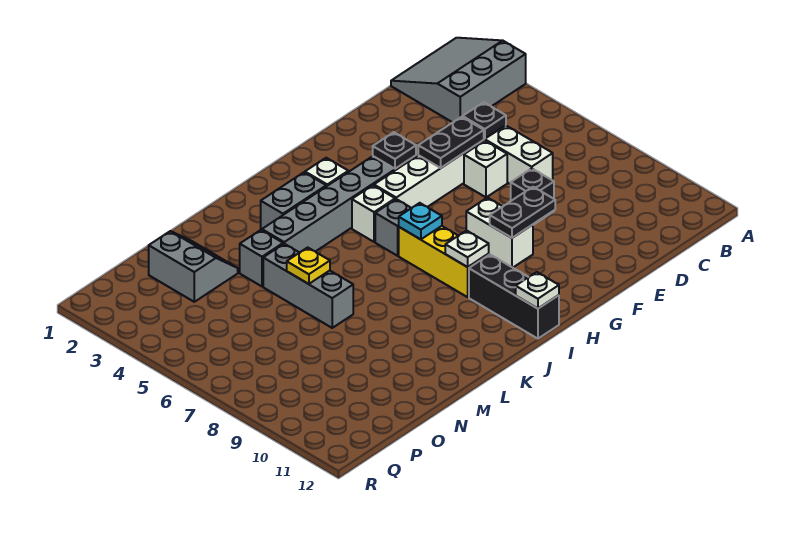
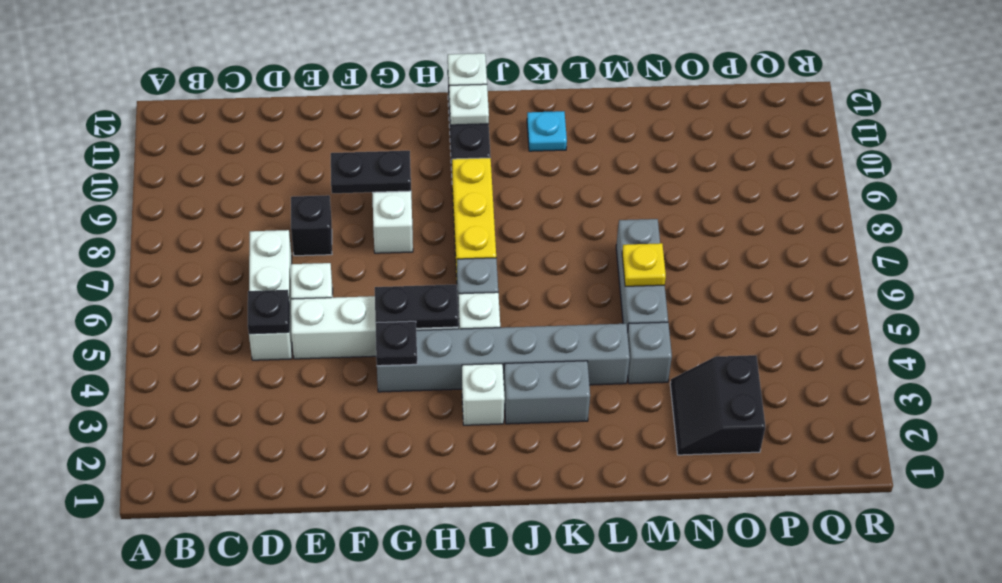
grey 3x3 slope [391,38,526,122] -> none
black 1x2 plate [418,117,484,168] -> black 1x2 plate moved to [375,285,458,328]
cyan 1x1 plate [399,203,442,239] -> cyan 1x1 plate moved to [527,111,567,151]
white 1x1 plate [445,230,489,267] -> white 1x1 plate moved to [449,84,489,125]
grey 2x2 slope [149,231,238,302] -> black 2x2 slope [670,355,765,455]

